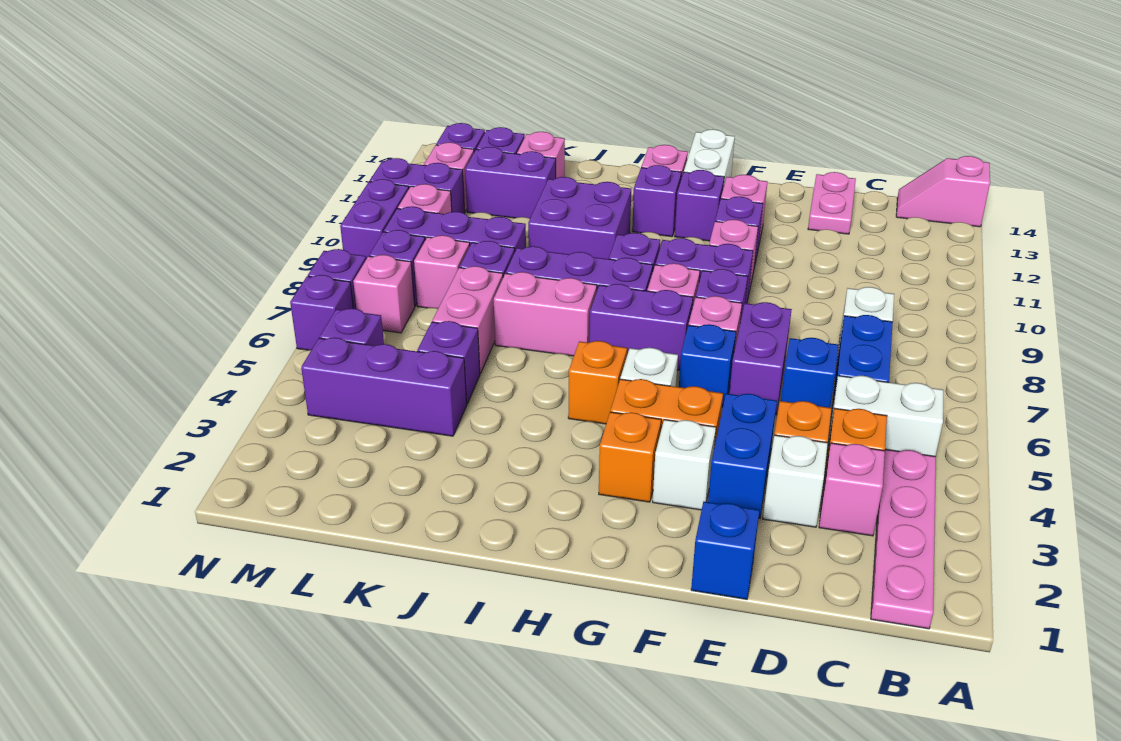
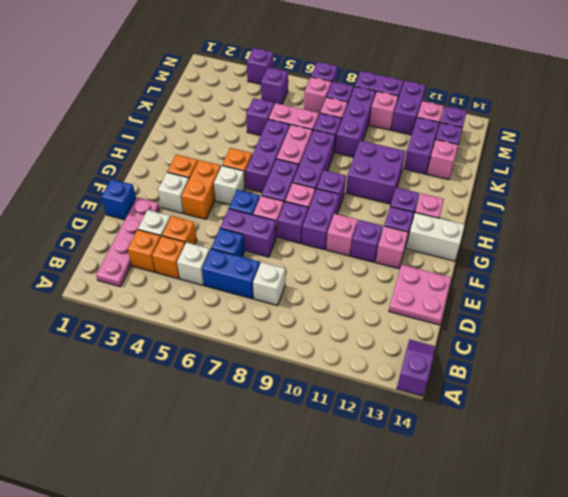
pink 1x2 slope [896,156,990,227] -> purple 1x2 slope [397,340,435,396]
pink 1x4 plate [871,449,936,629] -> pink 1x4 plate turned to [96,197,160,286]
white 1x2 brick [827,376,943,456] -> white 1x1 brick [177,242,210,285]
pink 1x1 brick [819,443,885,536] -> orange 1x1 brick [128,230,161,272]
pink 1x2 plate [808,172,856,234] -> pink 2x2 plate [389,265,451,325]
blue 1x2 brick [708,394,777,519] -> none
purple 1x3 brick [301,337,467,436] -> purple 1x3 brick moved to [246,119,290,192]
purple 1x1 brick [290,275,353,350] -> purple 1x1 brick moved to [247,48,274,84]

